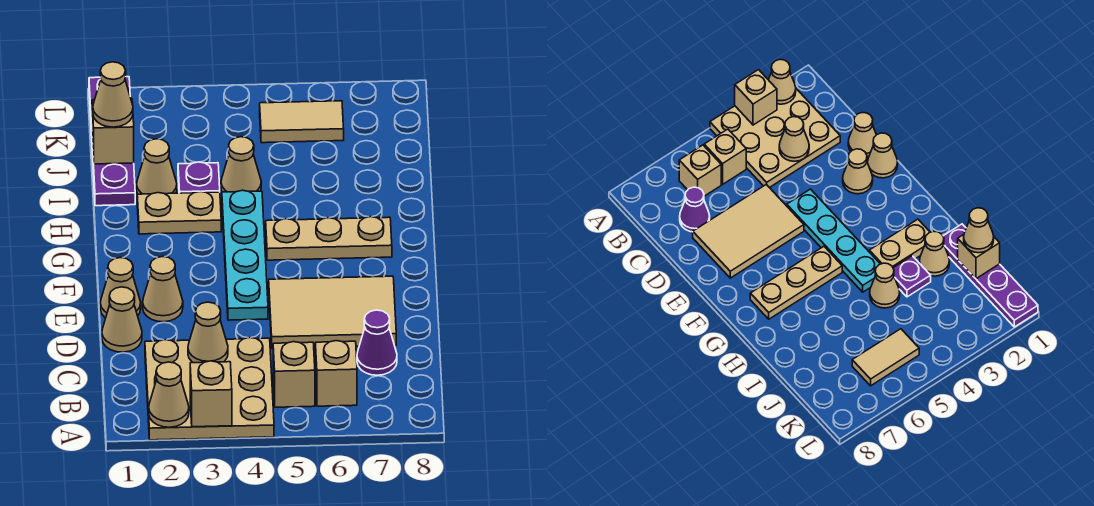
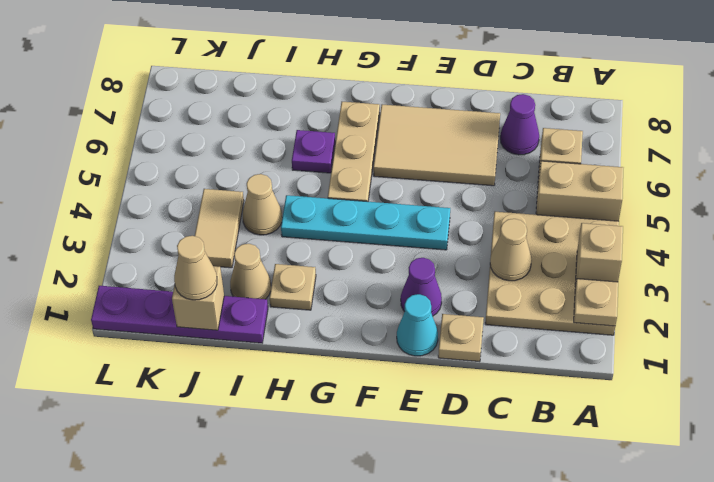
tan 1x1 cone [149,362,189,427] -> tan 1x1 plate [574,279,618,326]
tan 1x1 brick [273,342,315,407] -> tan 1x2 brick [536,161,623,221]
tan 1x1 cone [102,287,142,352] -> tan 1x1 plate [438,314,484,362]
tan 2x3 tile [269,276,396,349] -> tan 2x3 tile turned to [373,104,500,186]
tan 1x1 cone [100,258,141,318] -> cyan 1x1 cone [397,294,438,356]
tan 1x1 cone [143,257,183,322] -> purple 1x1 cone [401,258,442,316]
tan 1x2 plate [137,191,221,234] -> tan 1x1 plate [270,264,316,310]
purple 1x1 plate [178,162,220,193] -> purple 1x1 plate moved to [292,130,335,173]
tan 1x2 tile [260,101,344,143] -> tan 1x2 tile moved to [195,189,244,268]

